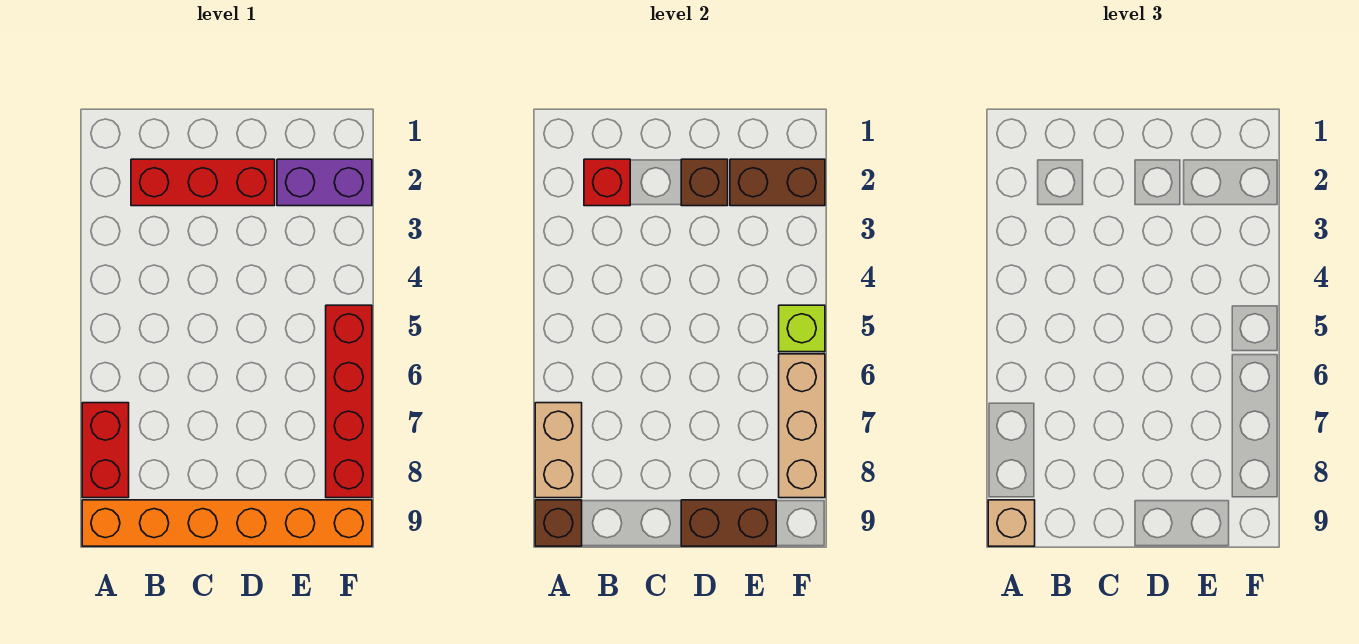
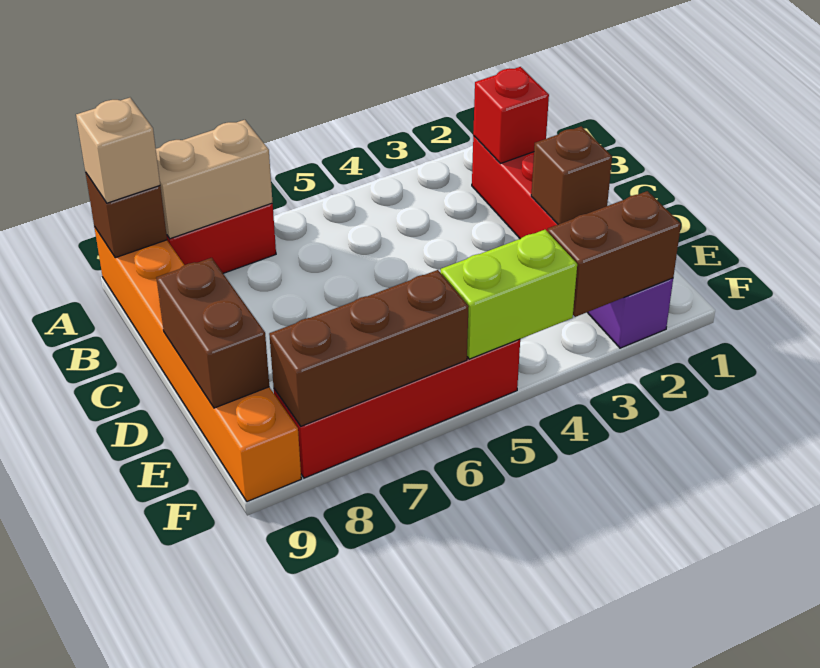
brown 1x2 brick [730,159,825,206] -> brown 1x2 brick turned to [548,191,681,317]
lime 1x1 brick [779,305,825,352] -> lime 1x2 brick [441,230,577,359]
tan 1x3 brick [779,354,825,498] -> brown 1x3 brick [269,270,469,426]

